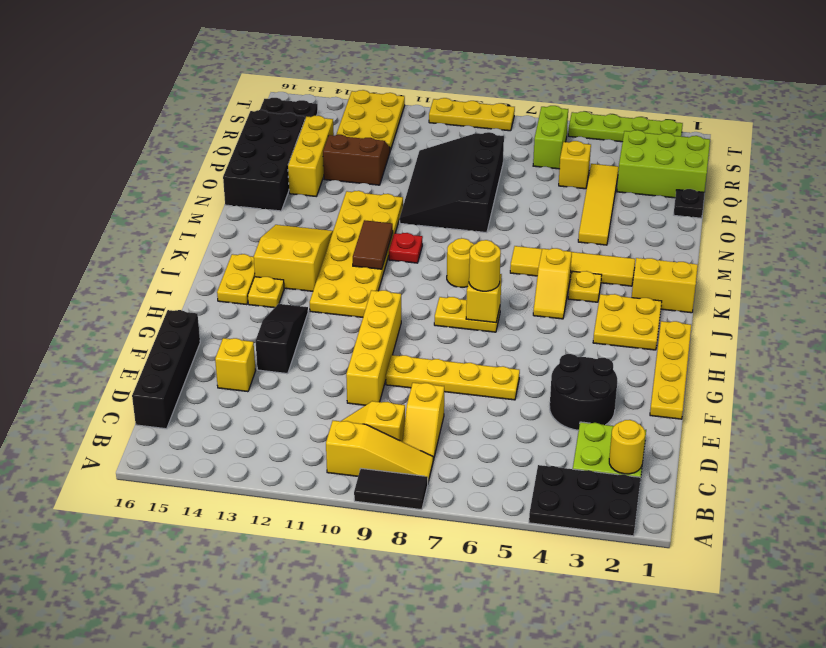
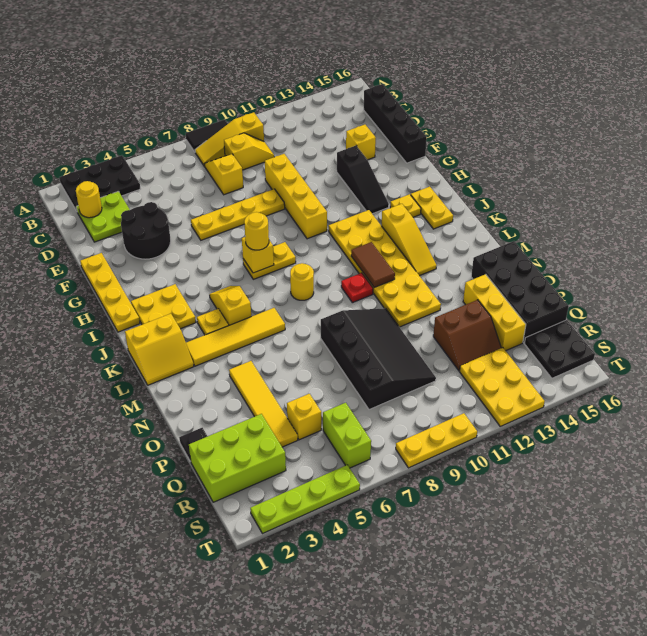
yellow 2x3 slope [254,225,333,291] -> yellow 1x3 slope [382,204,437,276]

